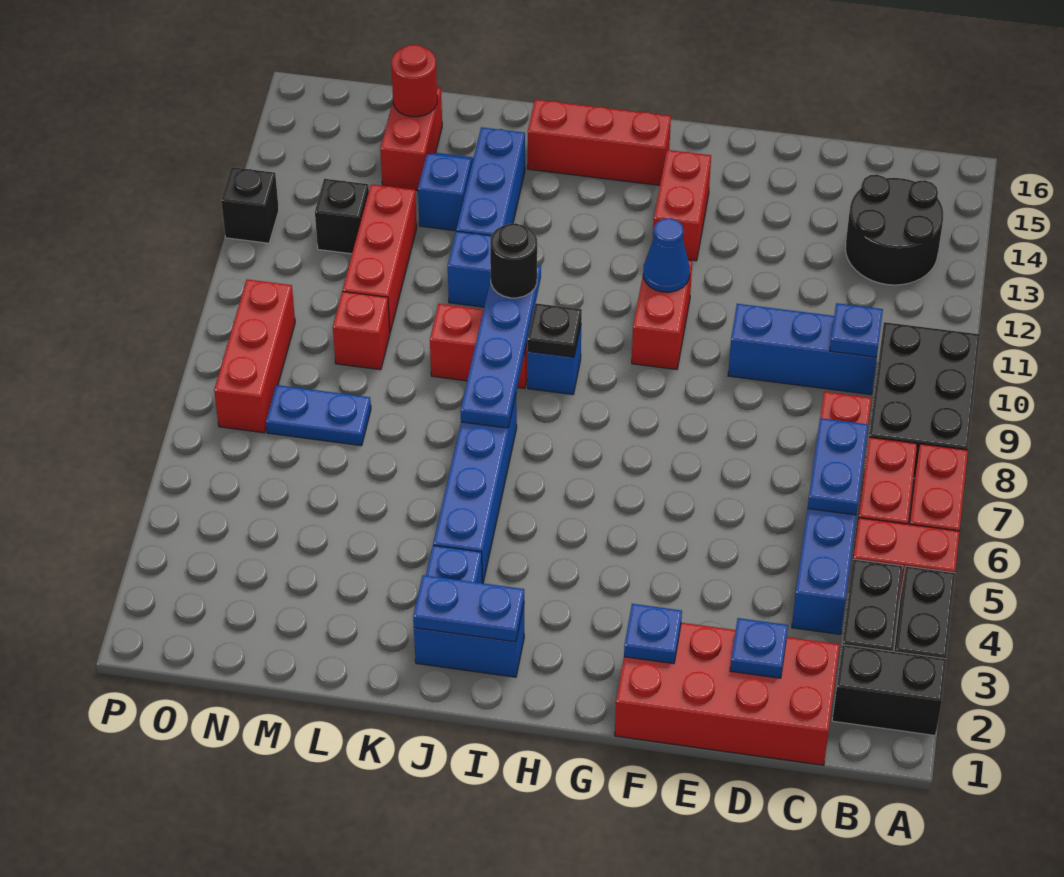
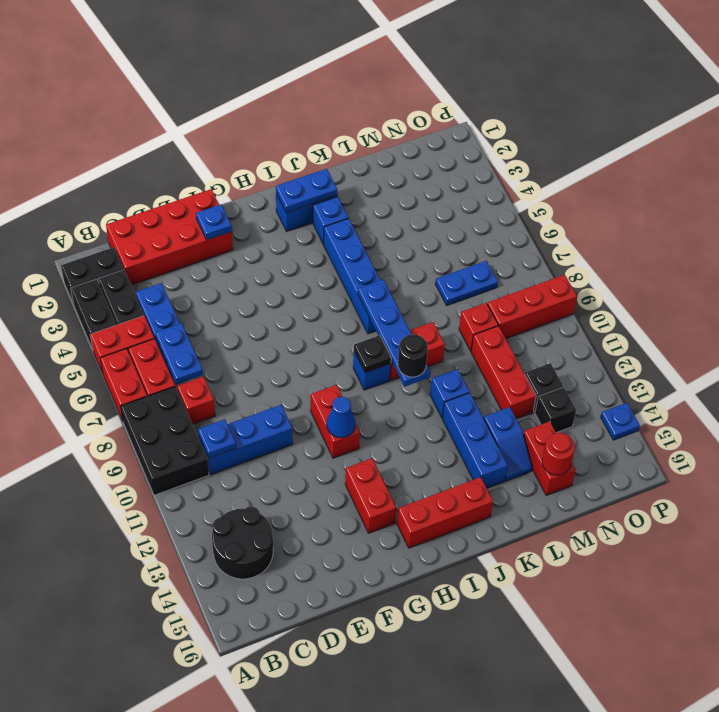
blue 1x1 plate [730,618,788,678] -> blue 1x1 plate moved to [601,403,640,440]
red 1x3 brick [214,279,295,433] -> red 1x3 brick turned to [487,275,577,338]
black 1x1 brick [221,167,279,243] -> black 1x1 brick moved to [535,387,576,433]

